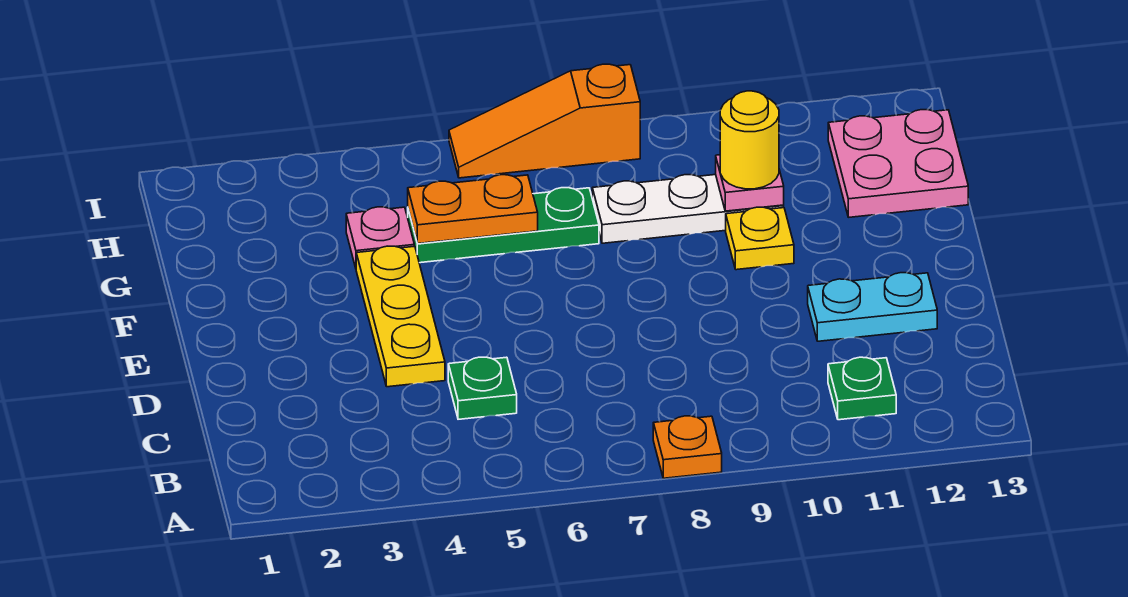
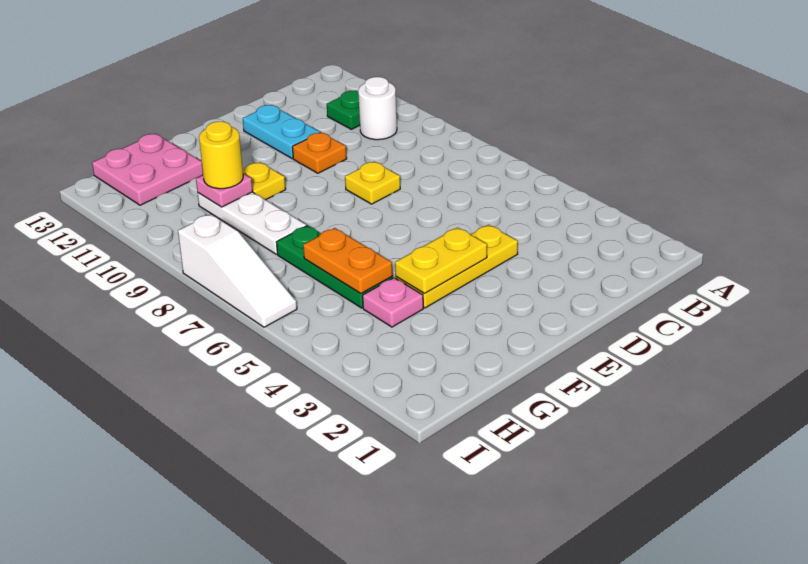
orange 1x1 plate [653,416,722,478] -> orange 1x1 plate moved to [292,133,347,173]
none -> white 1x1 round brick [358,77,397,140]
green 1x1 plate [448,357,517,419] -> none
none -> yellow 1x1 plate [345,162,400,204]
none -> yellow 1x2 plate [395,228,487,293]
orange 1x3 slope [449,64,640,178] -> white 1x3 slope [178,214,297,327]

